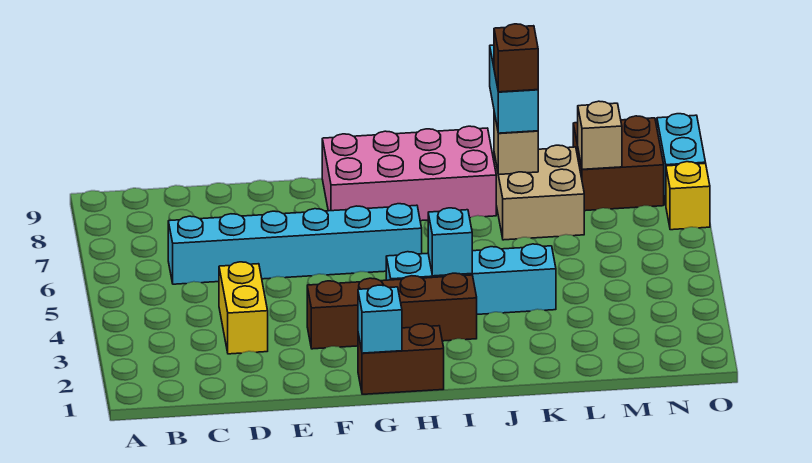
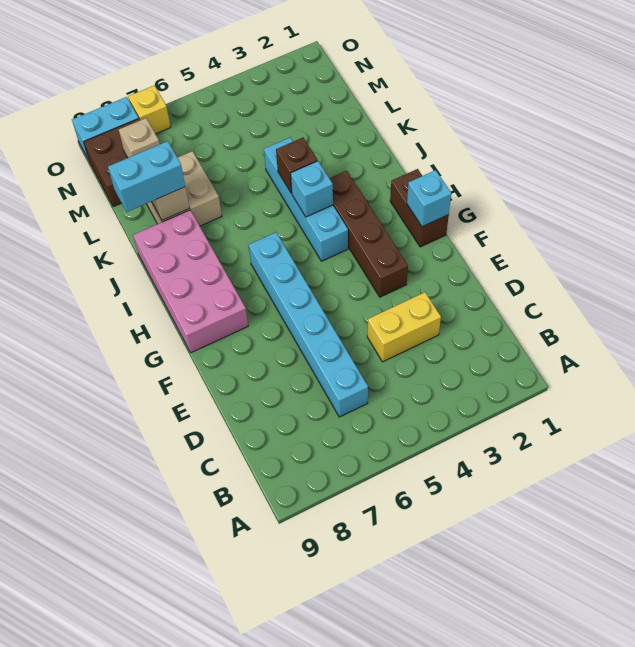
brown 1x1 brick [494,24,538,92] -> brown 1x1 brick moved to [276,138,317,193]

